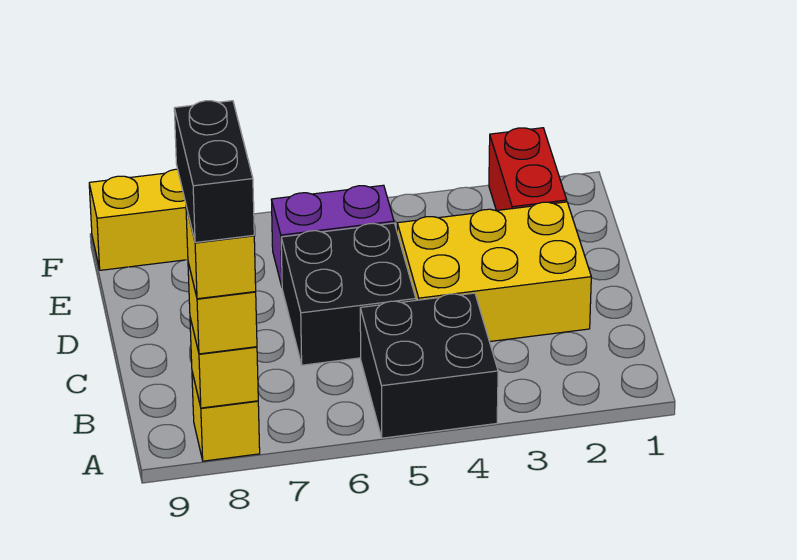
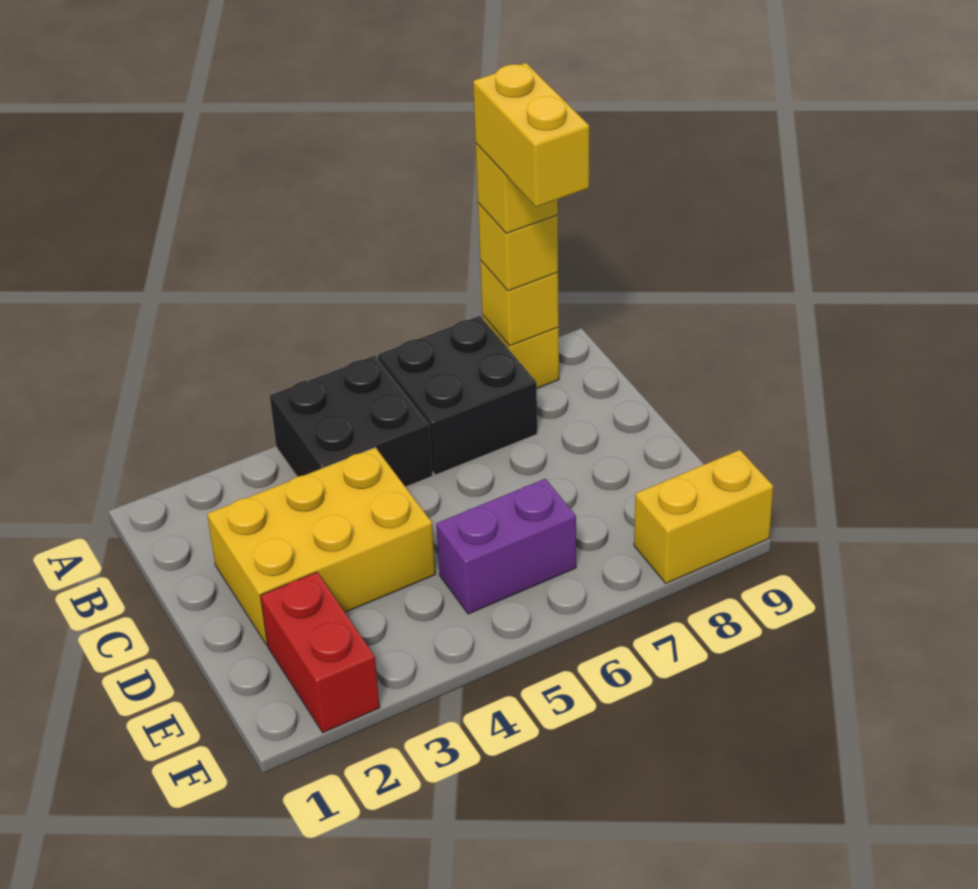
black 1x2 brick [174,101,254,243] -> yellow 1x2 brick [473,63,589,207]
black 2x2 brick [281,223,416,365] -> black 2x2 brick moved to [378,316,537,475]

